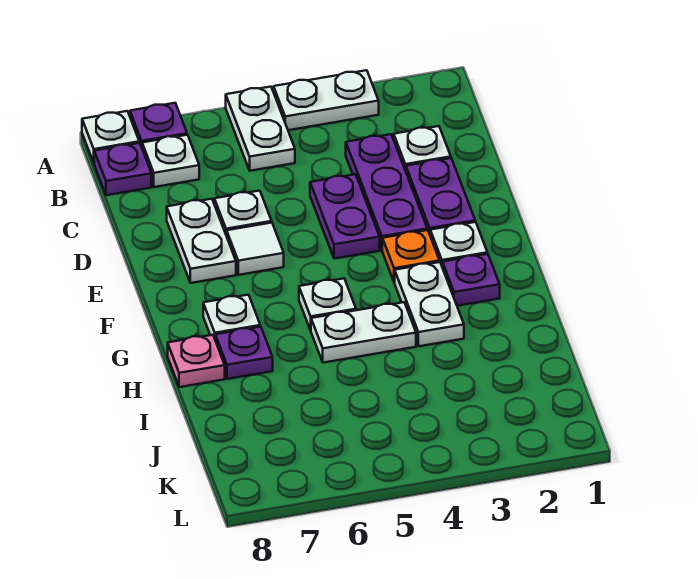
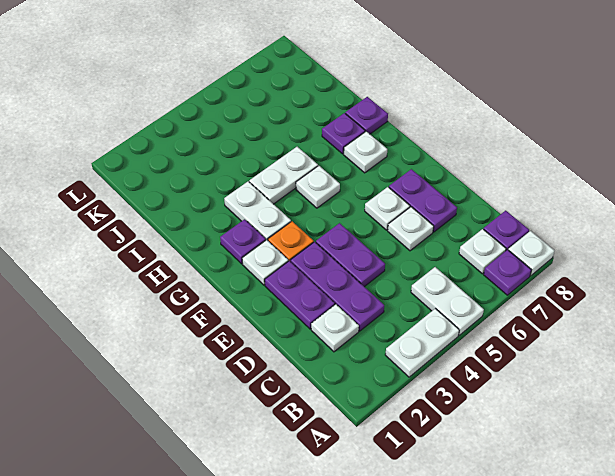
white 1x2 plate [167,199,236,283] -> purple 1x2 plate [389,169,457,232]
white 1x1 tile [227,223,284,275] -> white 1x1 plate [365,187,410,230]
pink 1x1 plate [168,335,225,387] -> purple 1x1 plate [345,97,388,134]

